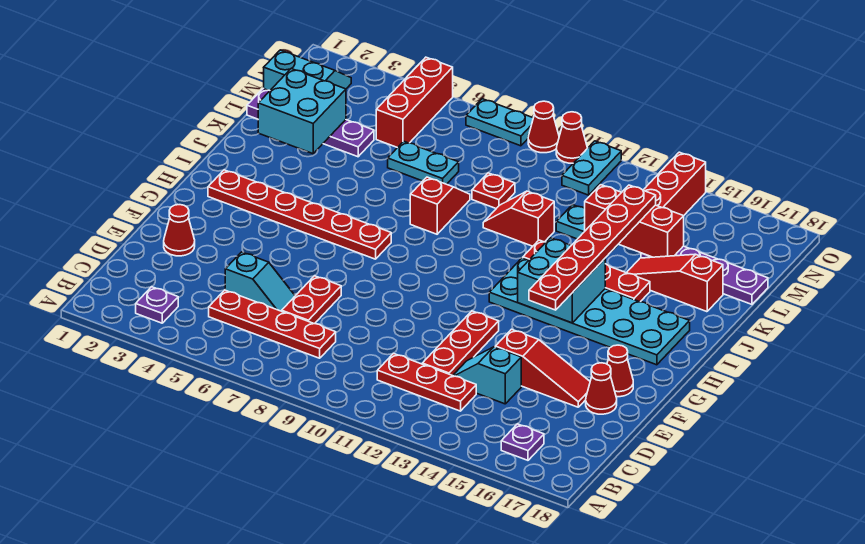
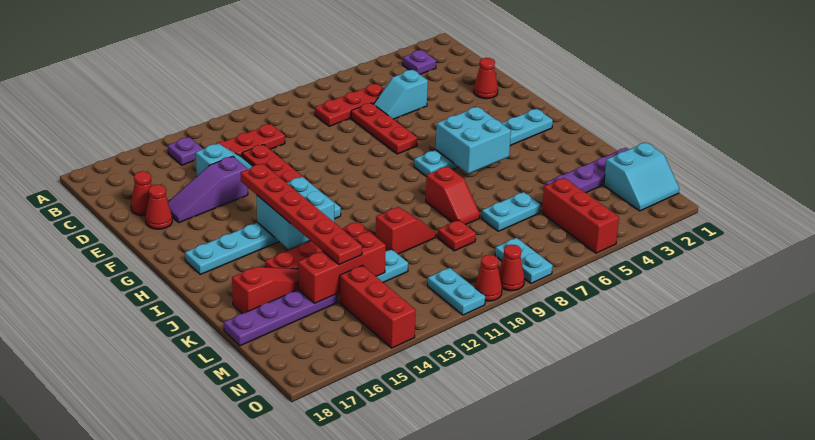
purple 1x1 plate [501,424,544,460] -> purple 1x1 plate moved to [168,137,203,165]
red 1x4 plate [209,290,336,358] -> red 1x3 plate [315,84,384,126]
red 1x2 plate [282,276,341,324] -> red 1x3 plate [351,103,418,154]
red 1x3 slope [495,329,590,407] -> purple 1x3 slope [168,156,248,223]
red 1x1 cone [607,345,633,397] -> red 1x1 cone moved to [131,171,152,216]
red 1x6 plate [208,170,391,259] -> cyan 1x6 plate [414,109,553,177]
cyan 2x6 plate [489,258,690,365] -> cyan 1x6 plate [185,195,341,274]
cyan 2x2 brick [258,68,346,154] -> cyan 2x2 brick moved to [436,107,511,174]
cyan 1x2 plate [466,99,533,146] -> cyan 1x2 plate turned to [495,238,553,283]

